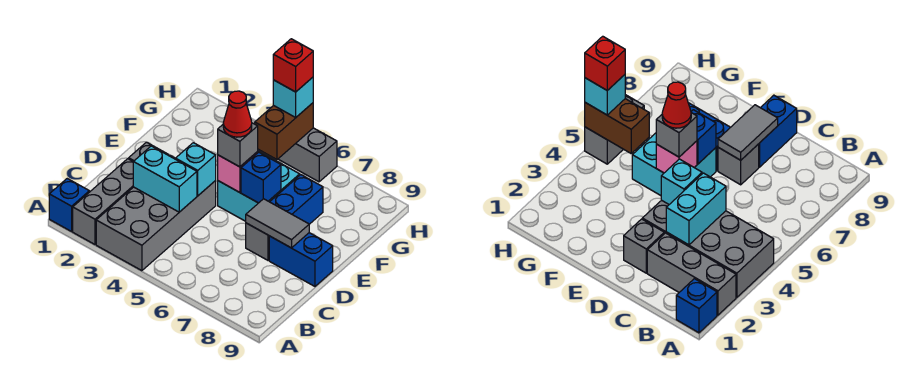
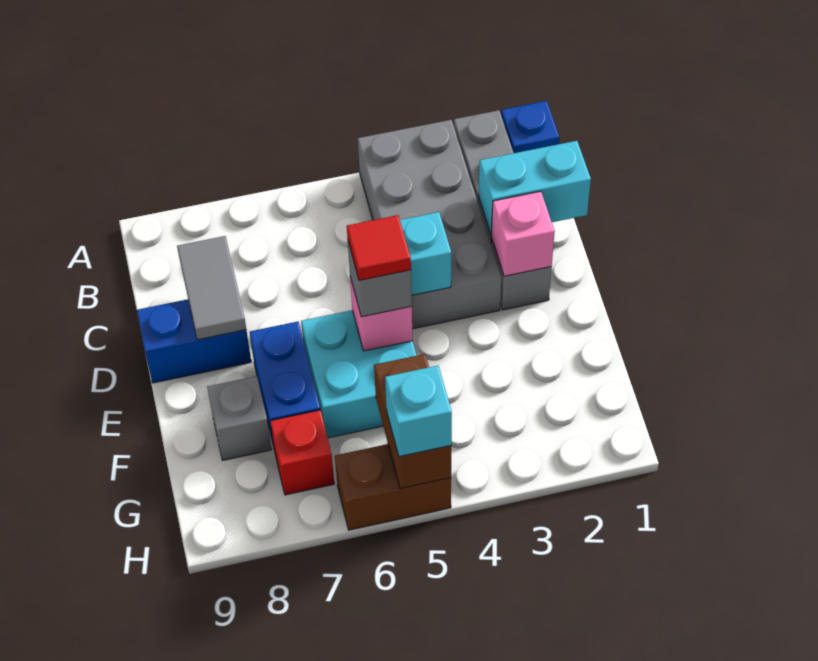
cyan 1x2 brick [133,146,197,212] -> cyan 1x2 brick moved to [479,141,591,235]
none -> pink 1x1 brick [491,191,555,276]
grey 1x1 brick [246,223,269,260] -> grey 1x1 brick moved to [207,376,272,461]
grey 1x2 tile [246,199,309,248] -> grey 1x2 tile turned to [177,236,246,340]
red 1x1 cone [223,91,252,137] -> red 1x1 tile [347,215,411,280]
blue 1x1 brick [241,152,281,203] -> none
grey 1x2 brick [279,128,337,182] -> brown 1x2 brick [335,444,451,530]
red 1x1 brick [273,39,313,92] -> red 1x1 brick moved to [270,410,334,495]

